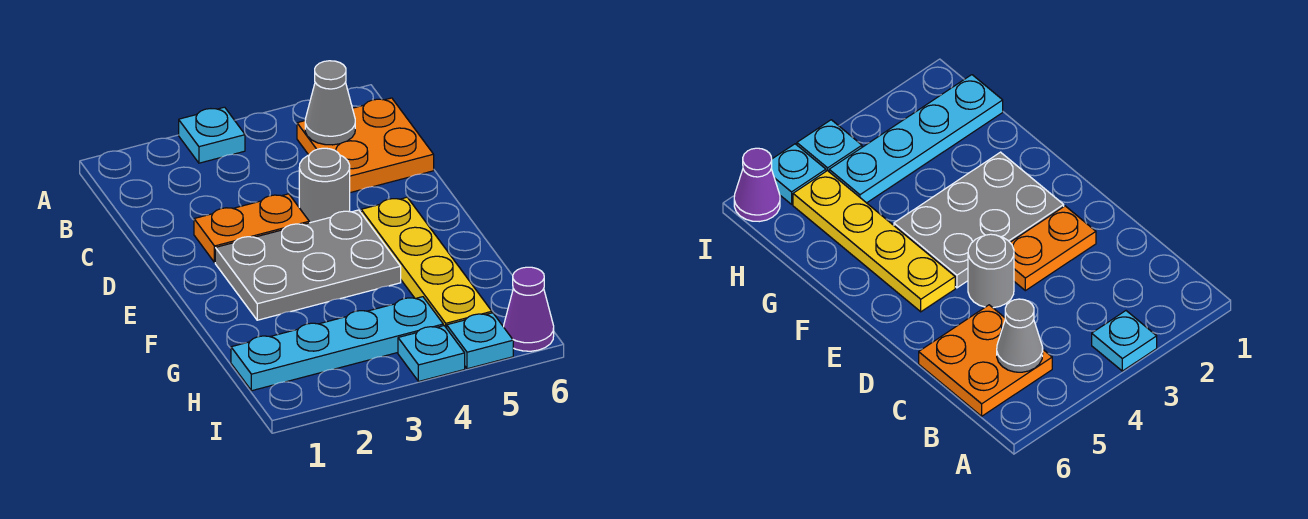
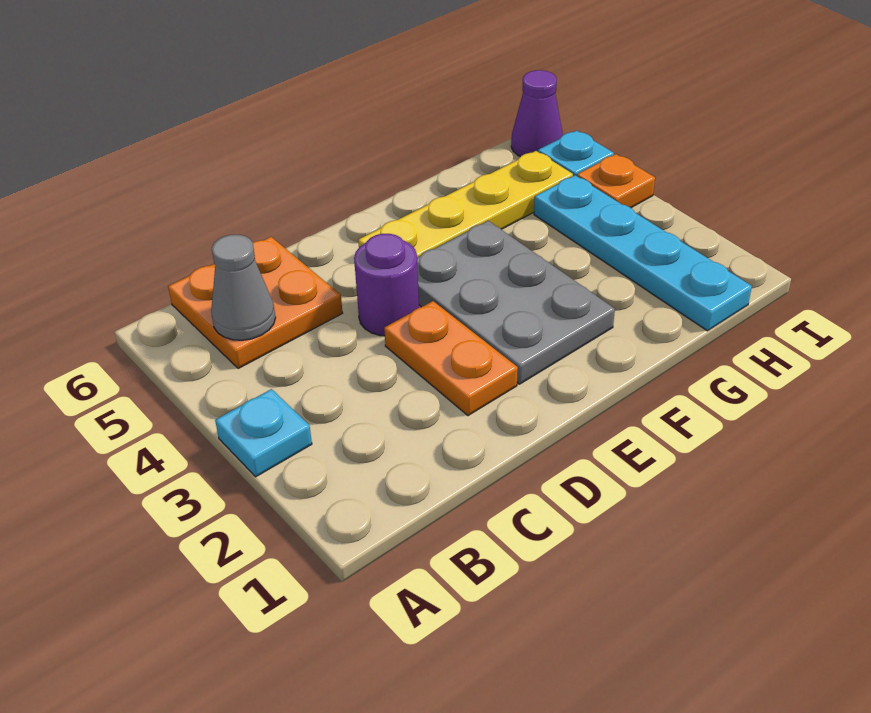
grey 1x1 round brick [299,148,350,223] -> purple 1x1 round brick [354,234,419,336]
cyan 1x1 plate [398,326,465,381] -> orange 1x1 plate [577,154,655,208]

